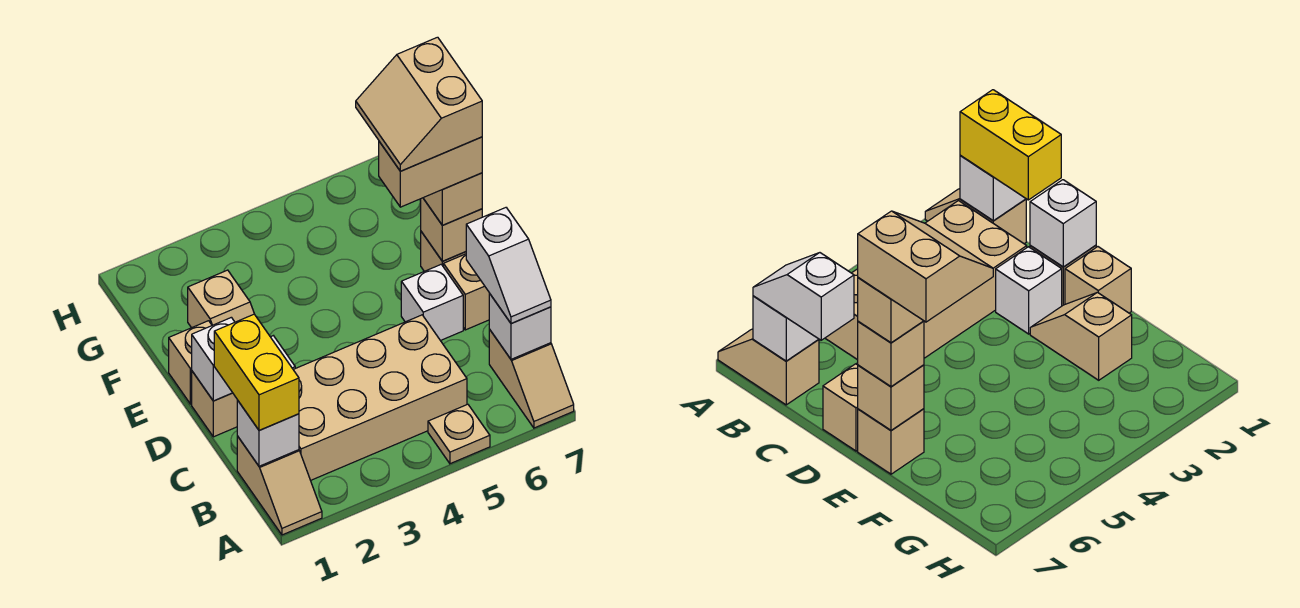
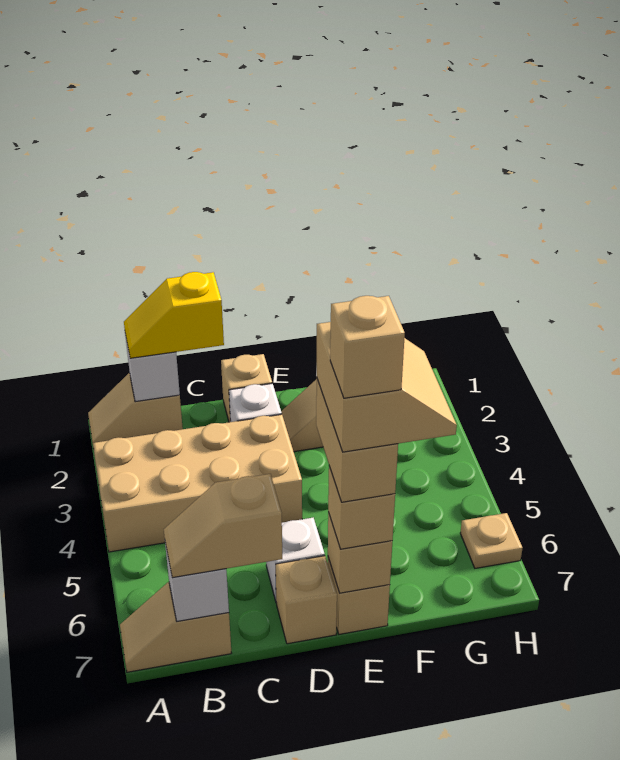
tan 1x1 plate [428,404,490,464] -> tan 1x1 plate moved to [460,513,522,568]
yellow 1x2 brick [214,314,299,430] -> yellow 1x2 slope [124,272,224,359]
tan 2x4 brick [293,315,467,480] -> tan 2x4 brick turned to [93,414,302,552]
white 1x2 slope [466,208,551,324] -> tan 1x2 slope [164,474,282,578]
white 1x1 brick [192,317,235,401] -> none
tan 1x1 brick [169,321,212,404] -> tan 1x1 brick moved to [330,296,405,398]
tan 2x2 slope [356,37,482,171] -> tan 2x2 slope turned to [317,322,457,452]

